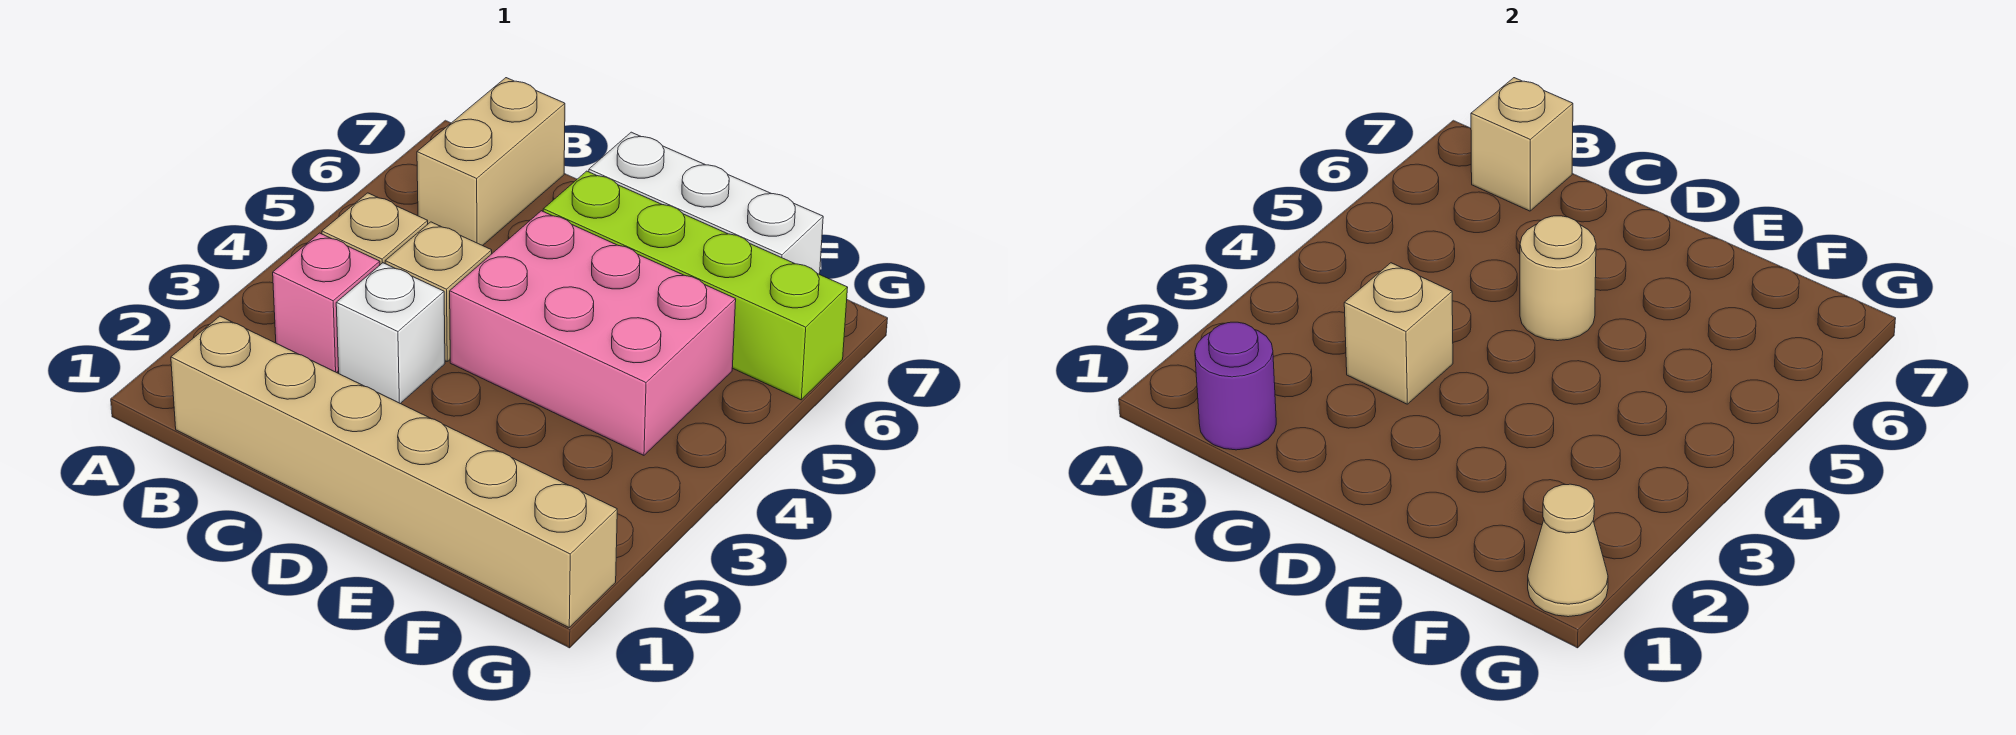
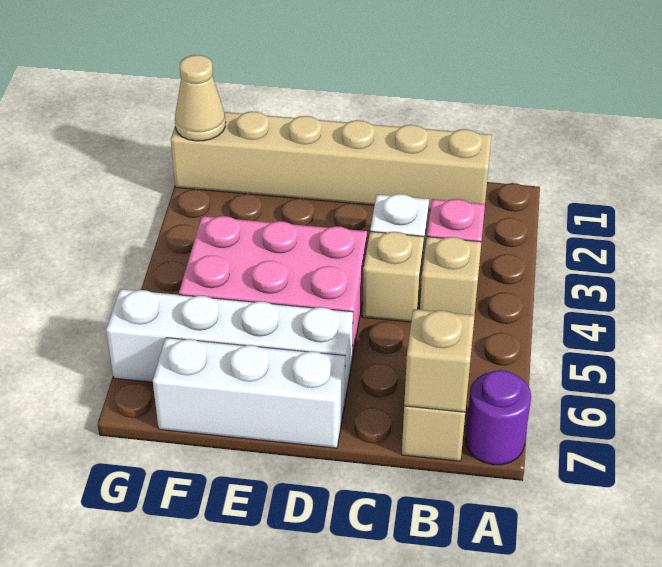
purple 1x1 round brick [1195,322,1276,450] -> purple 1x1 round brick moved to [466,370,531,465]
tan 1x1 brick [1344,263,1453,404] -> none
tan 1x1 round brick [1520,216,1596,341] -> none
lime 1x4 brick [543,171,848,400] -> white 1x4 brick [106,289,353,400]

